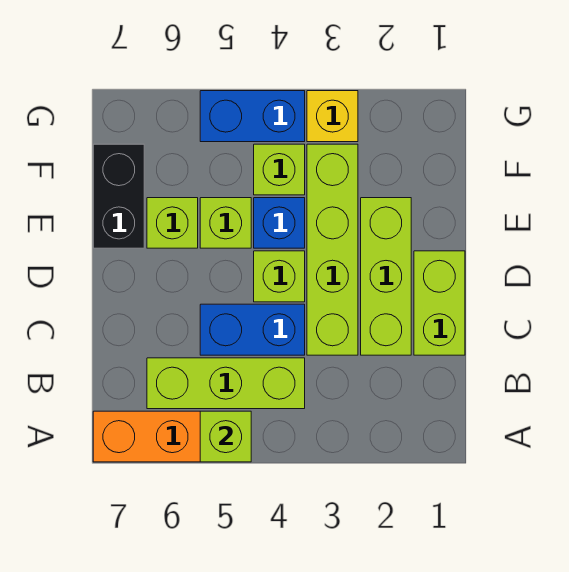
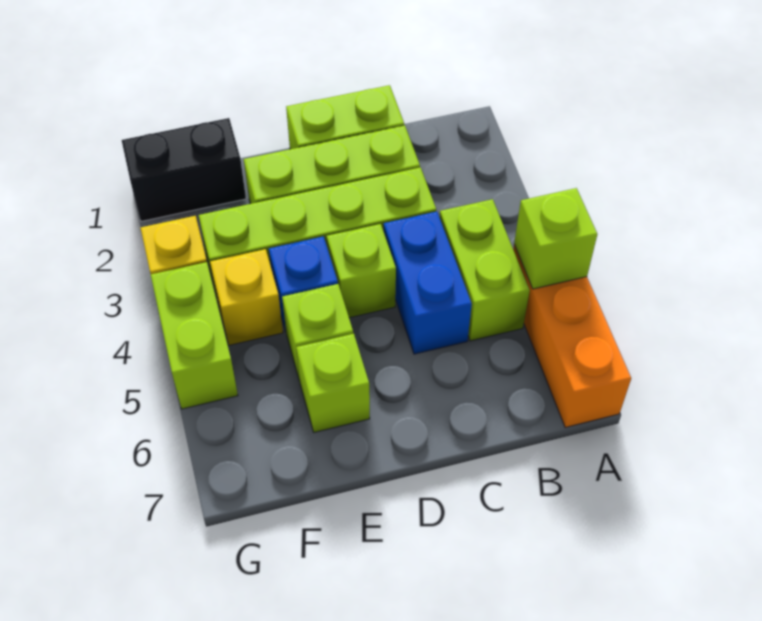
lime 1x3 brick [147,358,305,409] -> lime 1x2 brick [440,199,530,341]
black 1x2 brick [93,144,144,248] -> black 1x2 brick moved to [122,118,246,221]
lime 1x1 brick [254,144,305,195] -> yellow 1x1 brick [210,249,283,345]
blue 1x2 brick [200,91,305,142] -> lime 1x2 brick [151,262,238,409]

